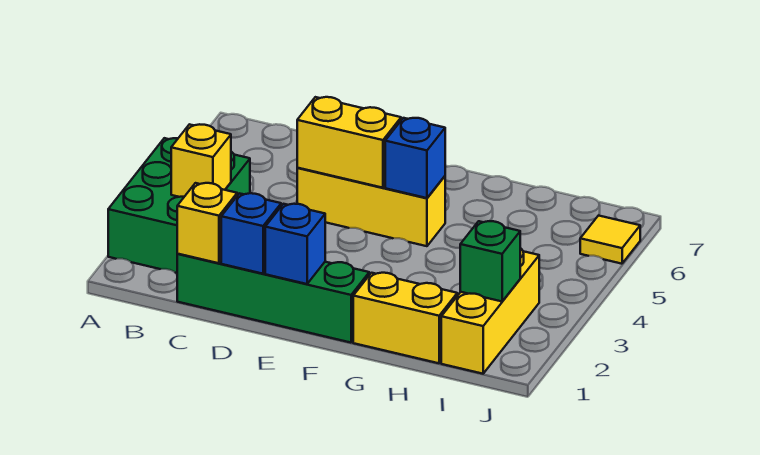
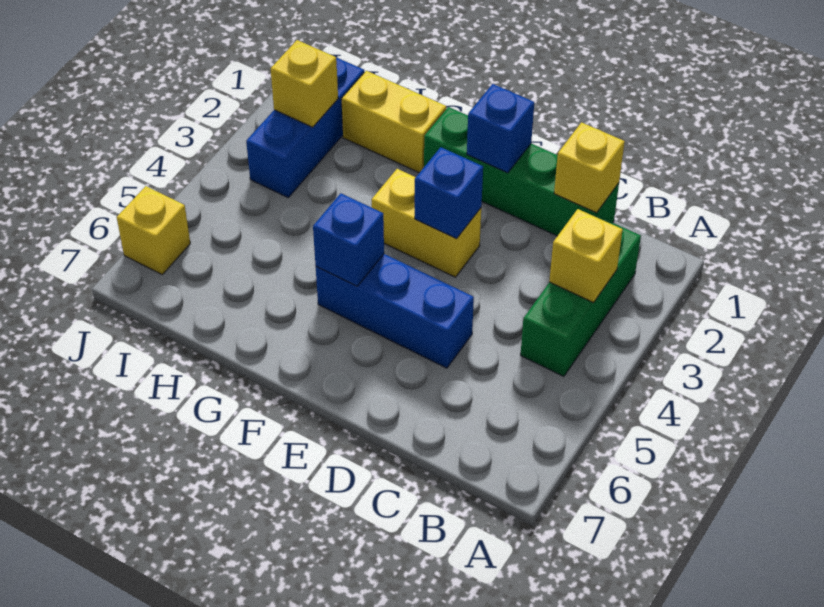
green 2x3 brick [108,138,250,273] -> green 1x3 brick [521,216,641,376]
blue 1x1 brick [221,193,281,274] -> blue 1x1 brick moved to [415,147,483,238]
yellow 1x3 brick [297,168,445,246] -> blue 1x3 brick [316,254,474,368]
yellow 1x2 brick [297,97,401,188] -> yellow 1x2 brick moved to [371,169,481,277]
yellow 1x3 brick [441,248,539,374] -> blue 1x3 brick [246,57,364,197]
green 1x1 brick [460,221,520,301] -> yellow 1x1 brick [271,40,338,127]
yellow 1x1 tile [580,215,640,264] -> yellow 1x1 brick [117,186,190,274]

